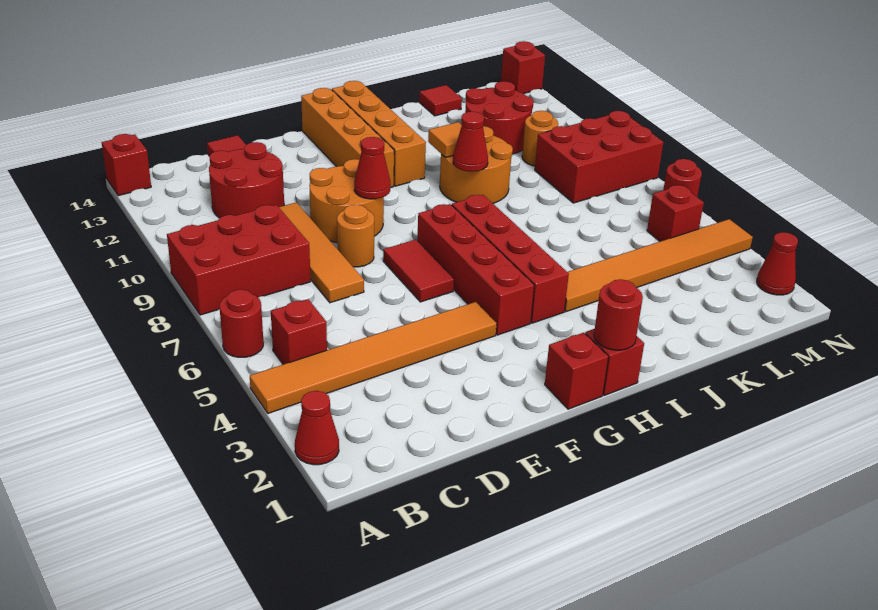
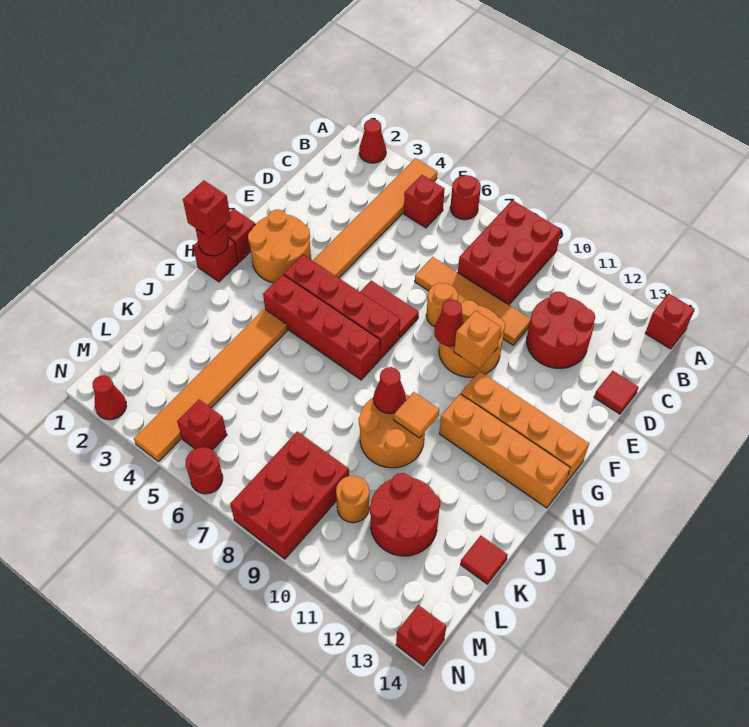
none -> orange 2x2 round brick [248,210,311,283]
none -> orange 1x1 brick [454,311,501,368]
none -> red 1x1 brick [183,180,231,238]

